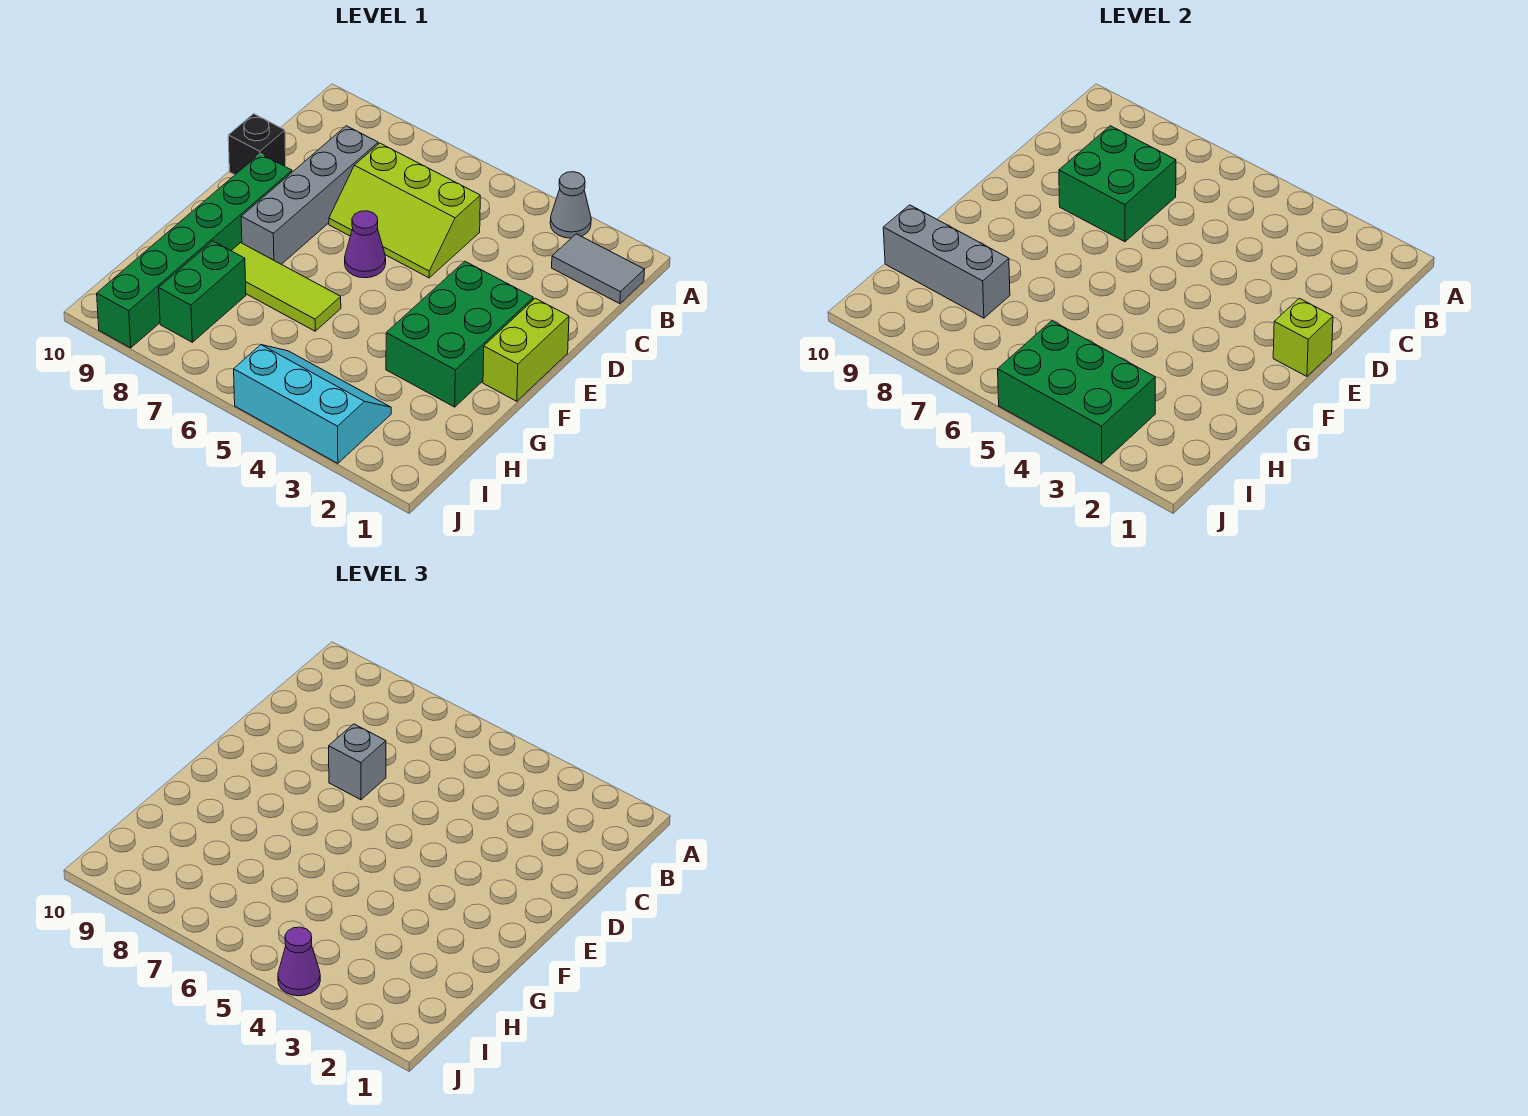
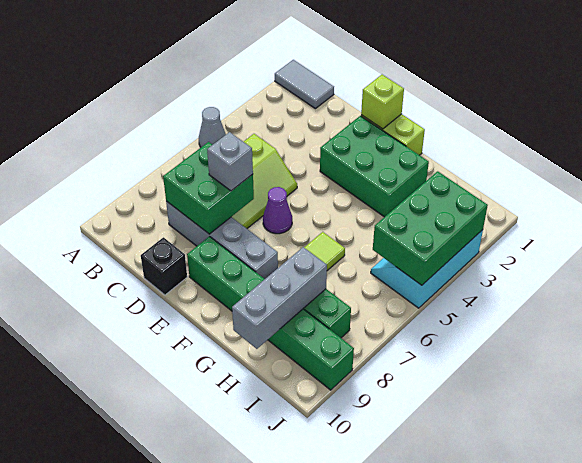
grey 1x1 cone [550,172,591,238] -> grey 1x1 cone moved to [199,107,226,147]
grey 1x2 tile [552,234,645,304] -> grey 1x2 tile turned to [275,60,334,109]
purple 1x1 cone [278,927,320,996] -> none

